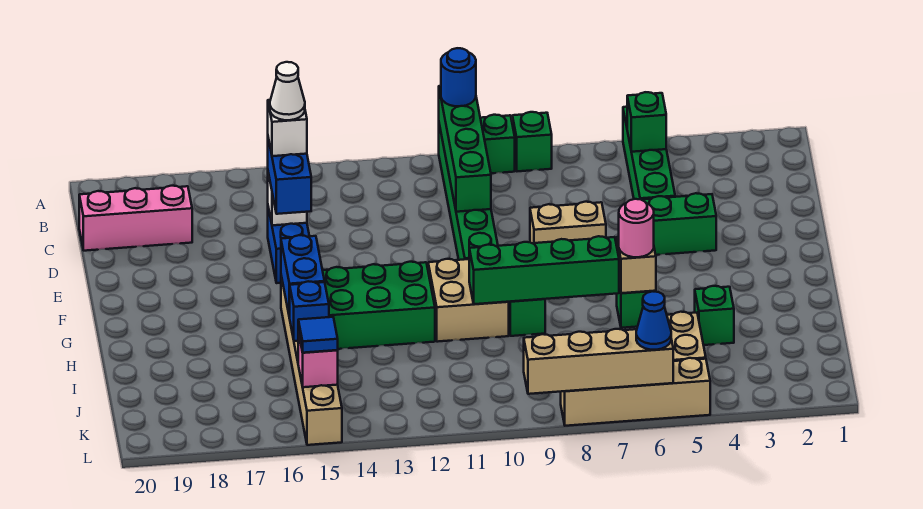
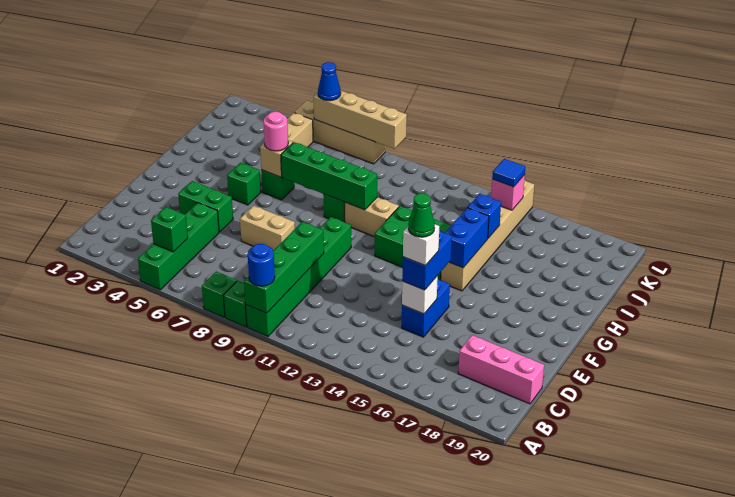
white 1x1 cone [270,62,305,120] -> green 1x1 cone [408,193,435,237]
tan 2x2 brick [428,259,509,342] -> tan 1x2 brick [345,197,399,237]
green 1x1 brick [695,286,734,345] -> green 1x1 brick moved to [227,163,261,205]

